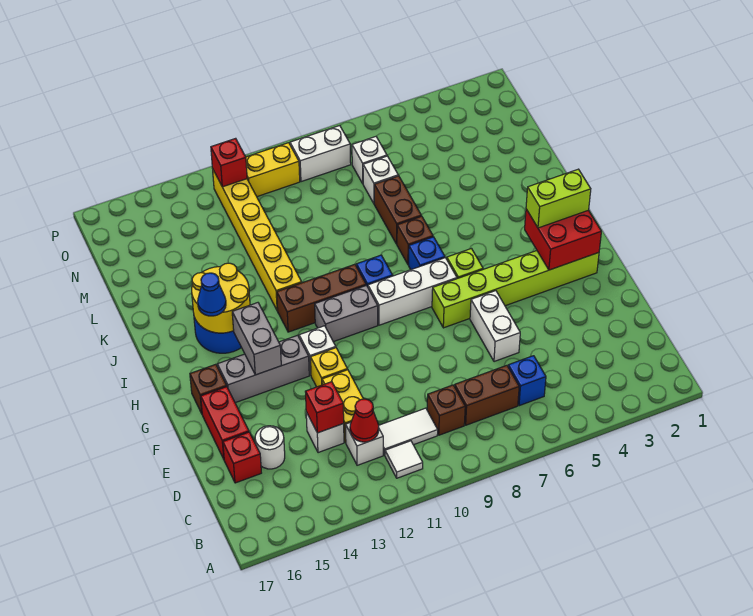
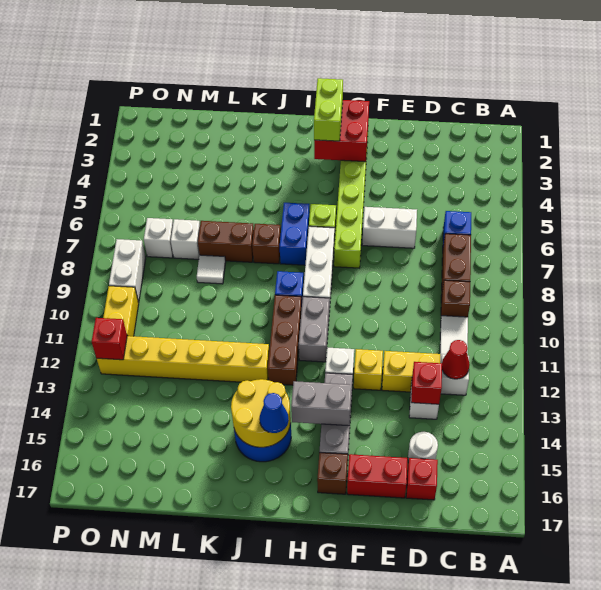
white 1x1 tile [385,441,423,478] -> white 1x1 tile moved to [197,255,226,284]
blue 1x1 brick [409,237,445,270] -> blue 1x2 brick [280,203,310,265]

